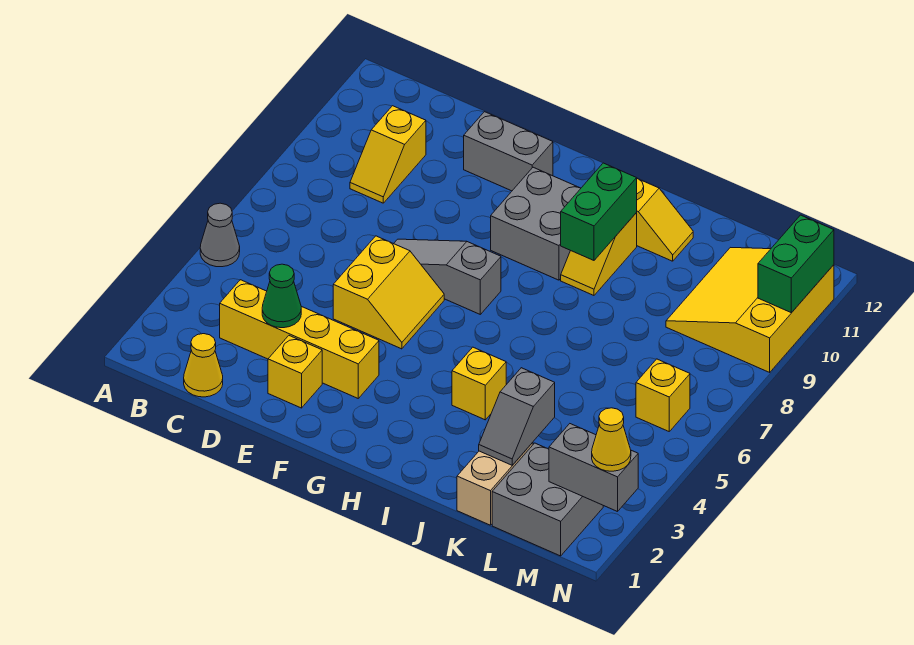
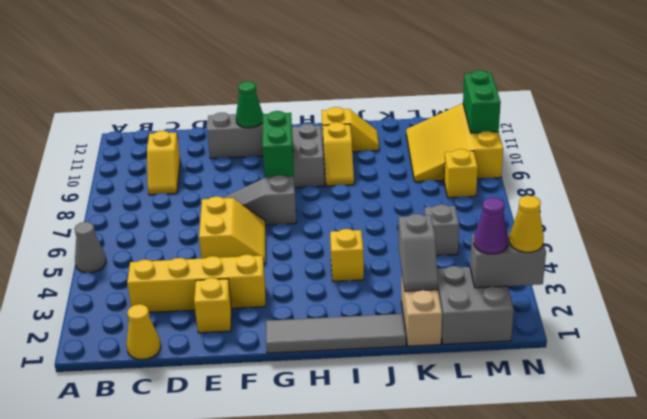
green 1x1 cone [262,264,301,328] -> green 1x1 cone moved to [236,81,263,128]
none -> grey 1x4 tile [266,314,406,353]
green 1x2 brick [561,163,637,260] -> green 1x2 brick moved to [262,111,294,177]
none -> grey 1x1 brick [425,204,459,256]
none -> purple 1x1 cone [474,197,508,254]
yellow 1x1 brick [636,359,690,431] -> yellow 1x1 brick moved to [444,149,478,198]

